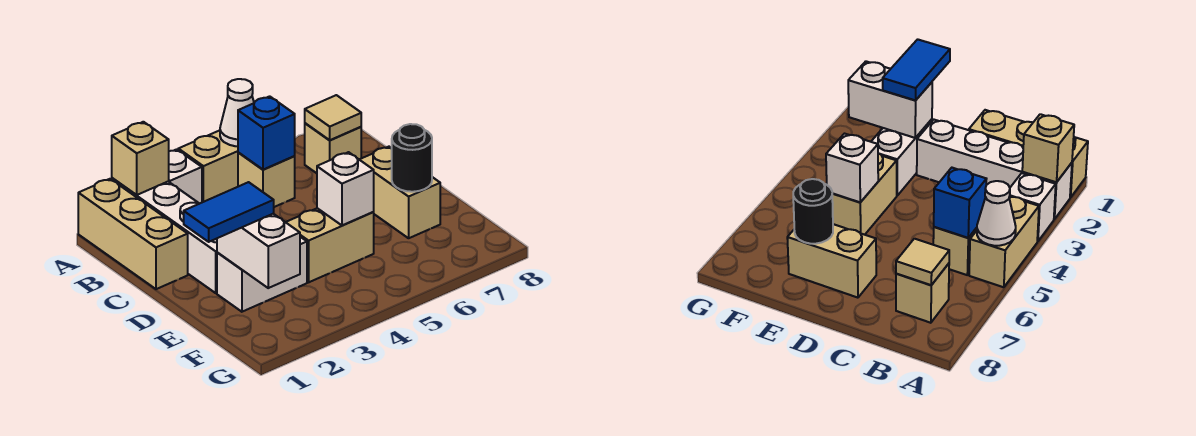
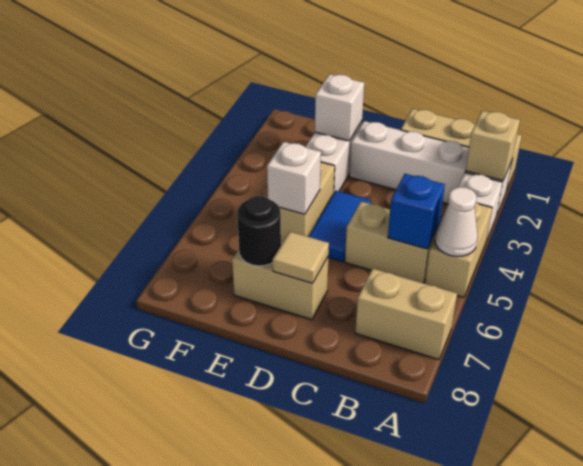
tan 1x1 brick [238,152,295,207] -> tan 1x2 brick [345,202,436,283]
tan 1x1 brick [305,123,361,173] -> tan 1x2 brick [355,269,457,360]
tan 1x1 tile [305,95,361,140] -> tan 1x1 tile moved to [273,232,329,283]
blue 1x2 tile [184,182,274,242] -> blue 1x2 tile moved to [308,191,371,262]
white 1x2 brick [217,214,300,288] -> white 1x1 brick [315,74,364,141]

